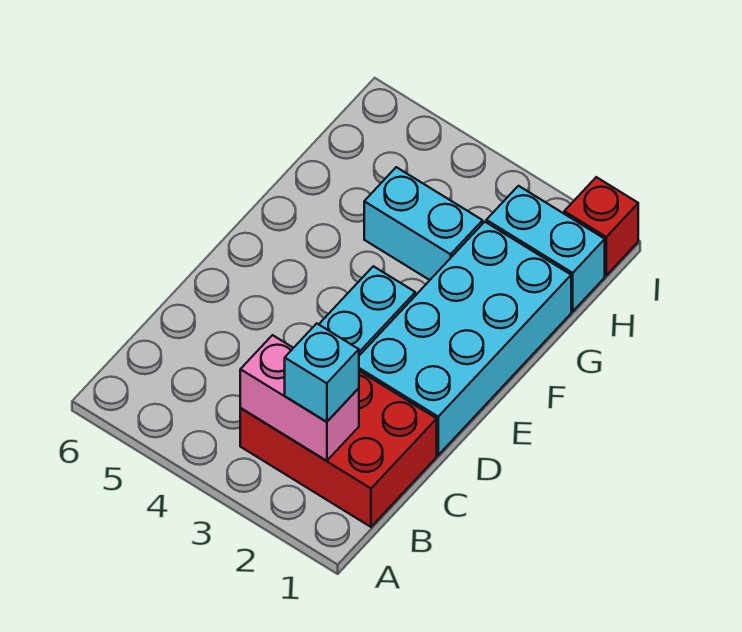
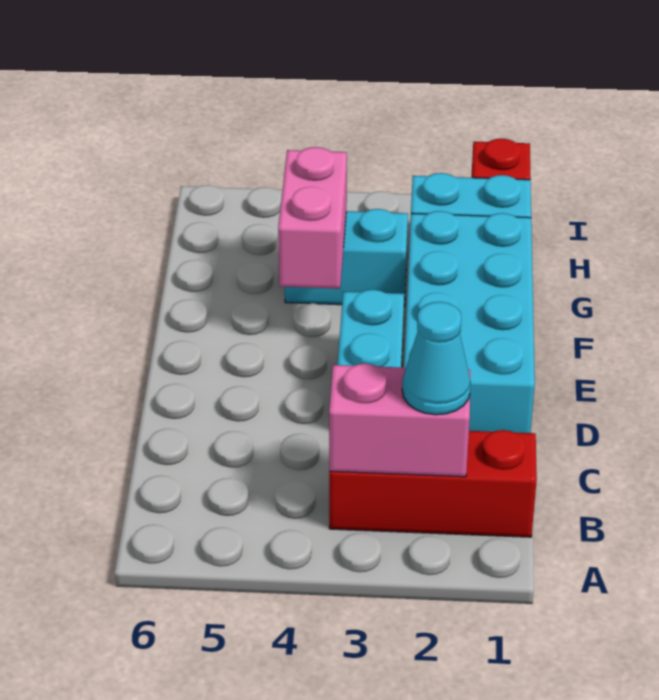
red 2x3 brick [240,371,437,527] -> red 1x3 brick [329,430,537,537]
cyan 1x1 brick [285,323,359,422] -> cyan 1x1 cone [402,302,471,415]
none -> pink 1x2 brick [278,147,347,289]

